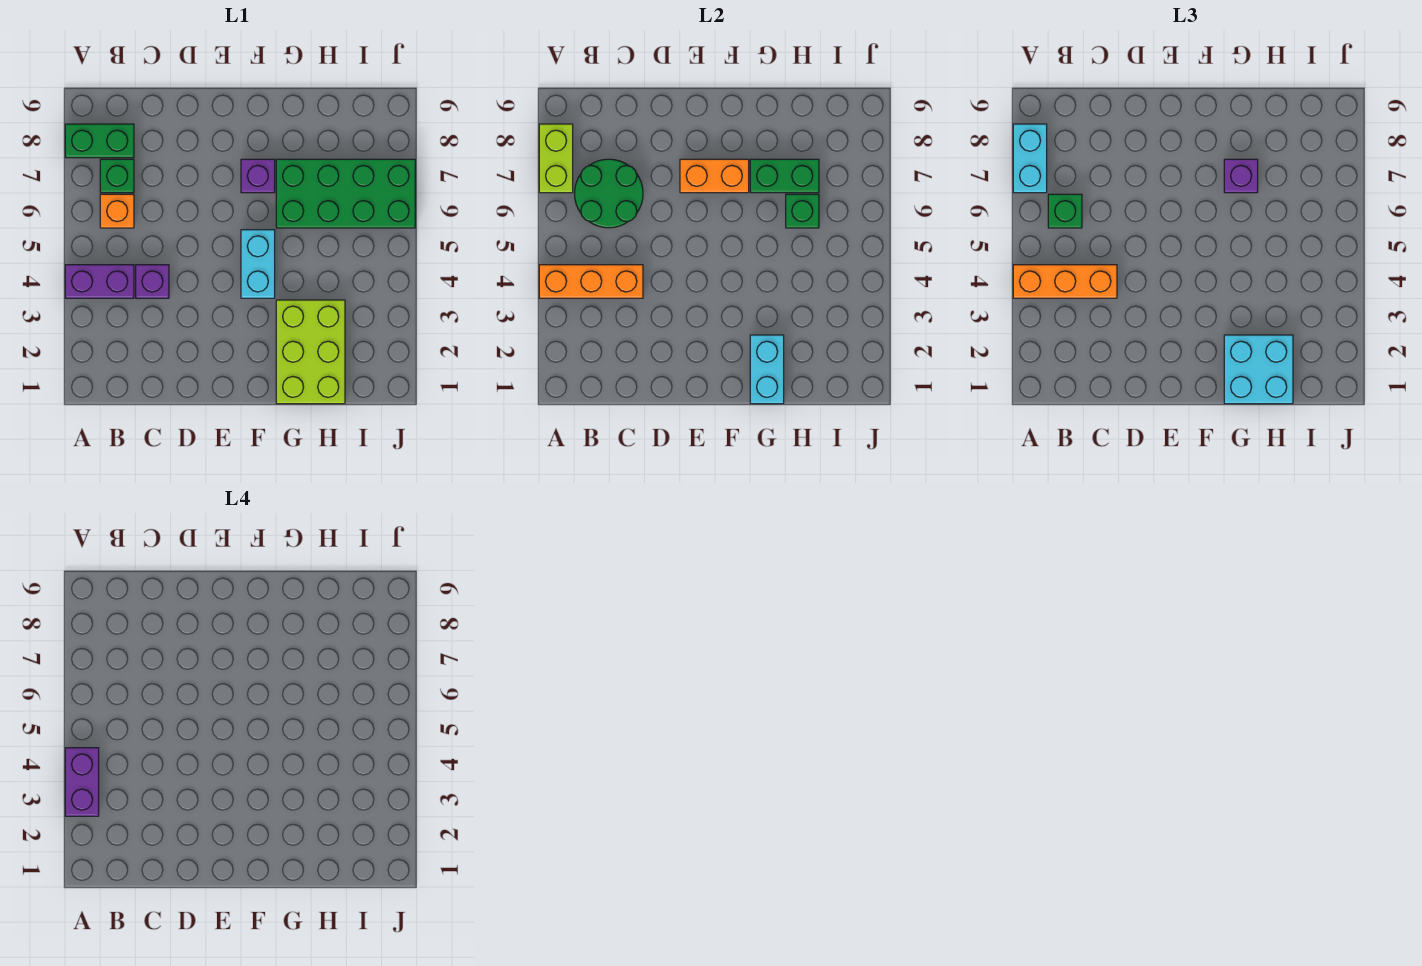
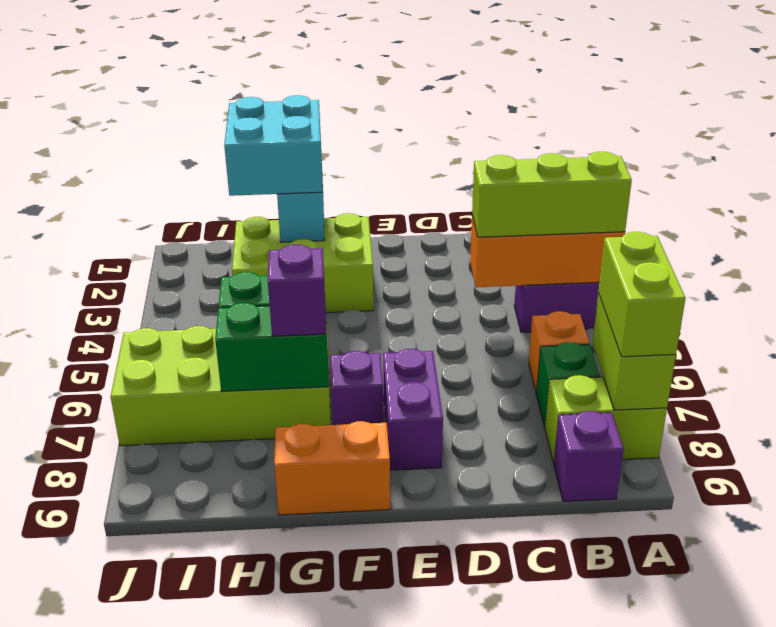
purple 1x2 brick [65,748,99,816] -> purple 1x2 brick moved to [383,349,443,470]
orange 1x3 brick [1013,265,1117,298] -> lime 1x3 brick [472,152,632,237]
cyan 1x2 brick [1013,124,1047,193] -> lime 1x2 brick [599,232,686,357]
green 1x2 brick [65,124,134,158] -> lime 1x2 brick [545,375,667,463]
green 2x2 round brick [574,159,643,228] -> none
green 1x1 brick [1048,194,1082,228] -> none
purple 1x1 brick [136,265,169,298] -> purple 1x1 brick moved to [554,411,624,501]
orange 1x2 brick [680,159,749,193] -> orange 1x2 brick moved to [274,421,390,515]
cyan 1x2 brick [241,230,275,298] -> none
lime 2x3 brick [276,300,345,404] -> lime 2x3 brick turned to [232,213,374,313]
green 2x4 brick [276,159,415,228] -> lime 2x4 brick [111,324,331,446]

